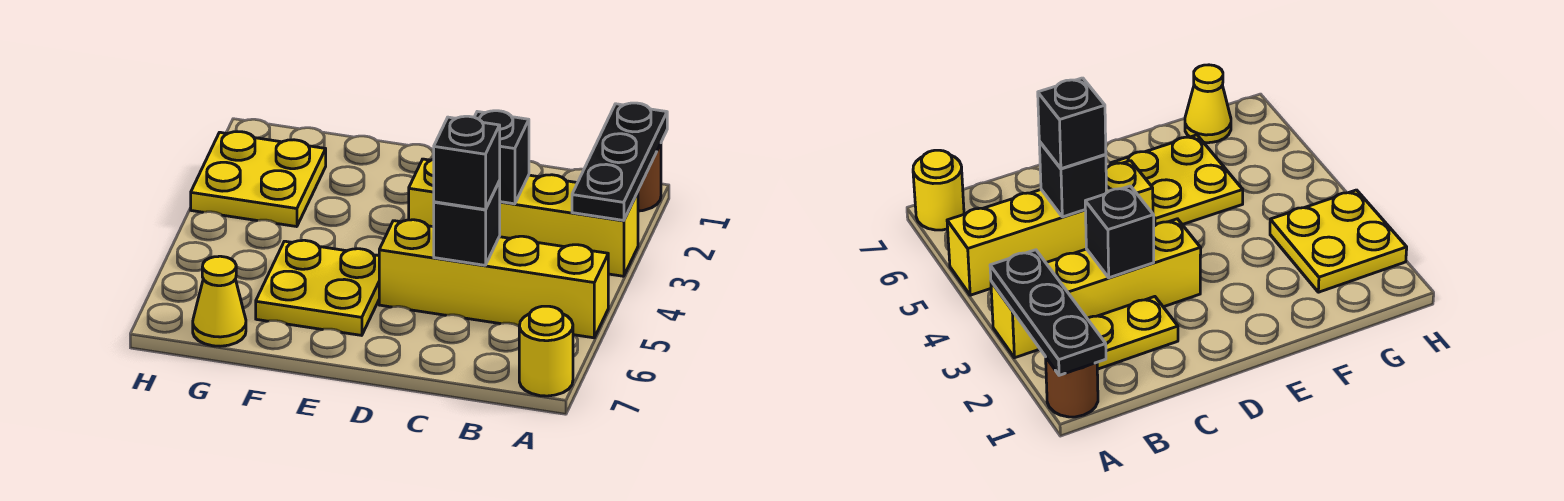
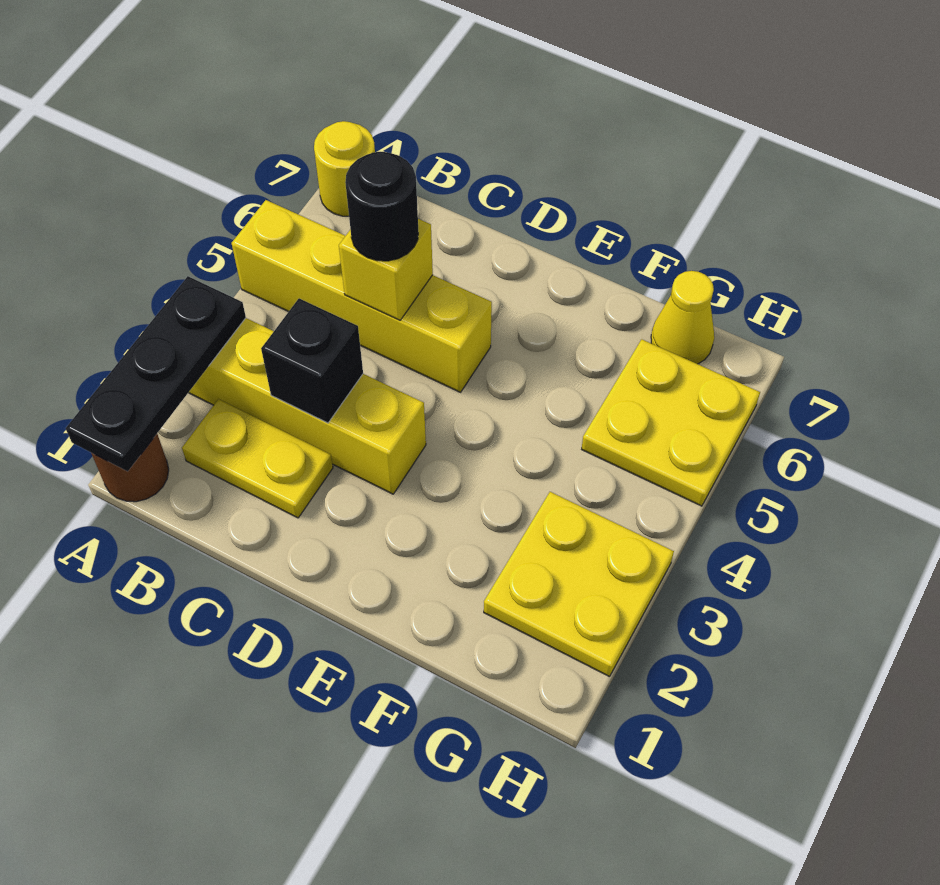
black 1x1 brick [434,181,500,265] -> yellow 1x1 brick [339,219,433,320]
black 1x1 brick [434,116,500,210] -> black 1x1 round brick [345,152,418,261]
yellow 2x2 plate [256,240,379,335] -> yellow 2x2 plate moved to [582,339,760,506]

